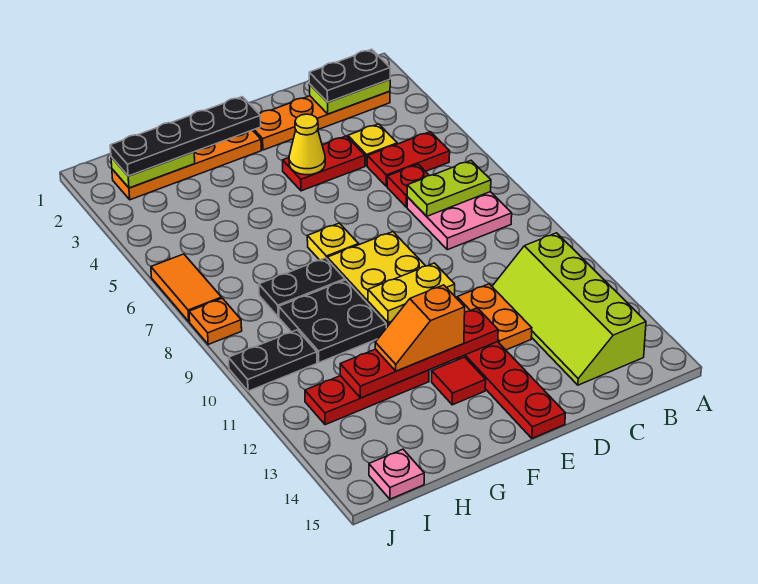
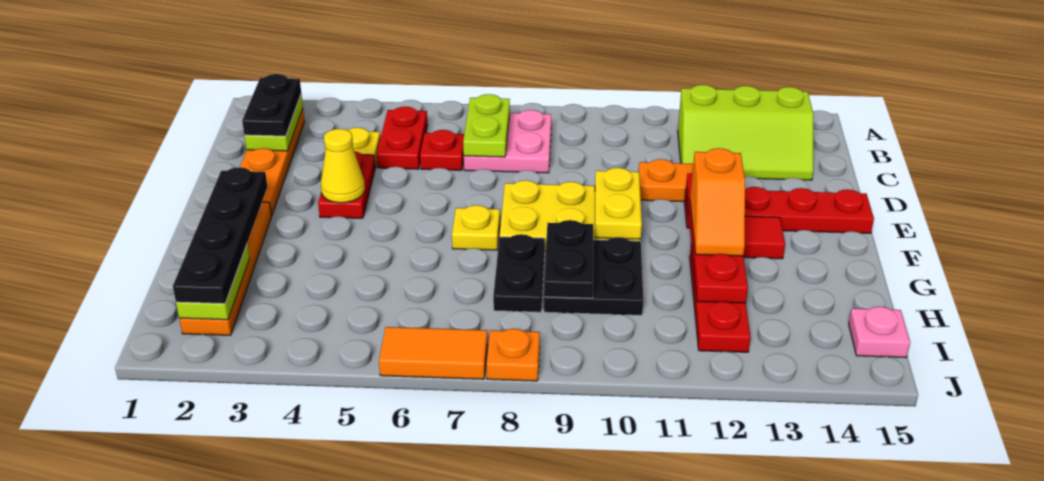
lime 2x4 slope [492,233,646,385] -> lime 2x3 slope [678,85,813,180]
black 1x2 plate [229,330,317,391] -> black 1x2 plate moved to [544,220,593,298]

